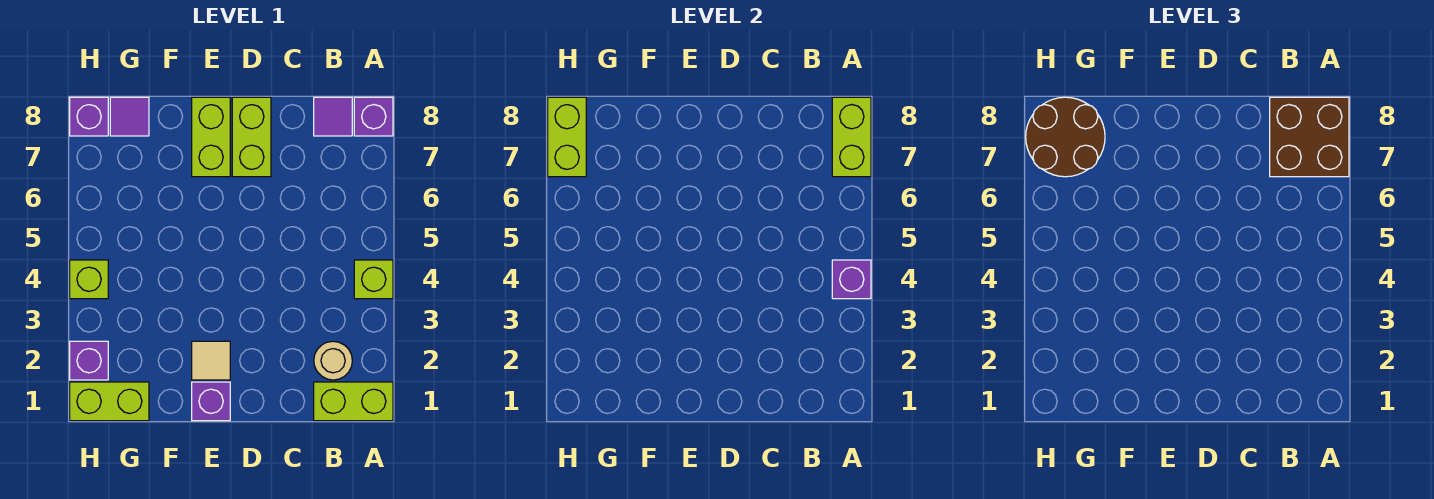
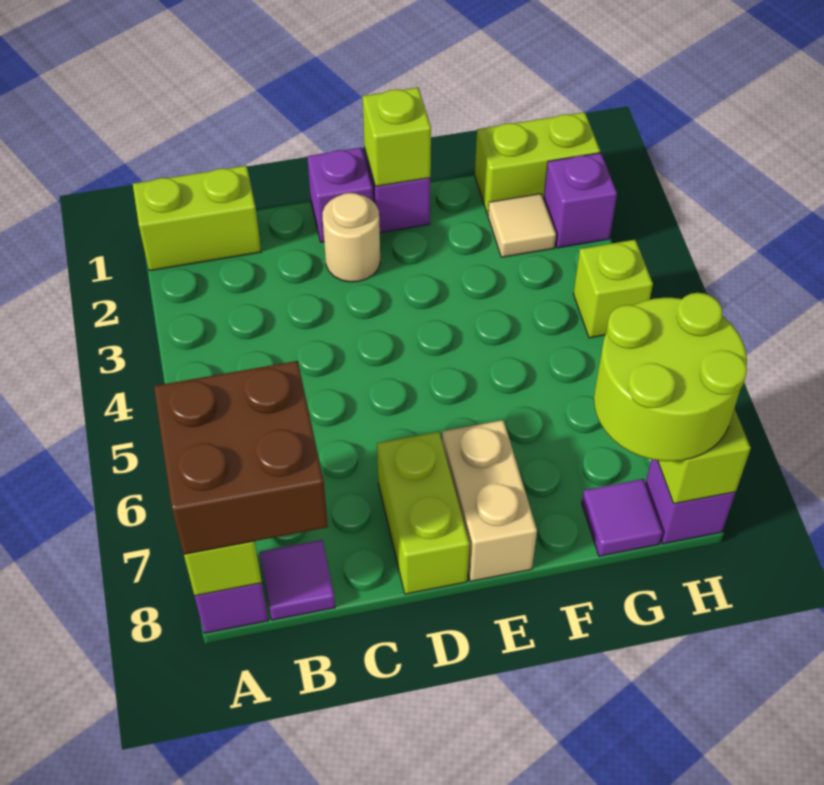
lime 1x1 brick [354,260,393,299] -> lime 1x1 brick moved to [363,88,431,186]
purple 1x1 brick [832,260,871,299] -> purple 1x1 brick moved to [307,148,373,242]
tan 1x1 round brick [314,341,352,380] -> tan 1x1 round brick moved to [322,193,380,282]
tan 1x1 tile [192,341,230,380] -> tan 1x1 tile moved to [488,194,556,257]
lime 1x2 brick [192,97,230,177] -> tan 1x2 brick [442,420,537,581]
brown 2x2 round brick [1026,97,1105,177] -> lime 2x2 round brick [594,293,747,461]

